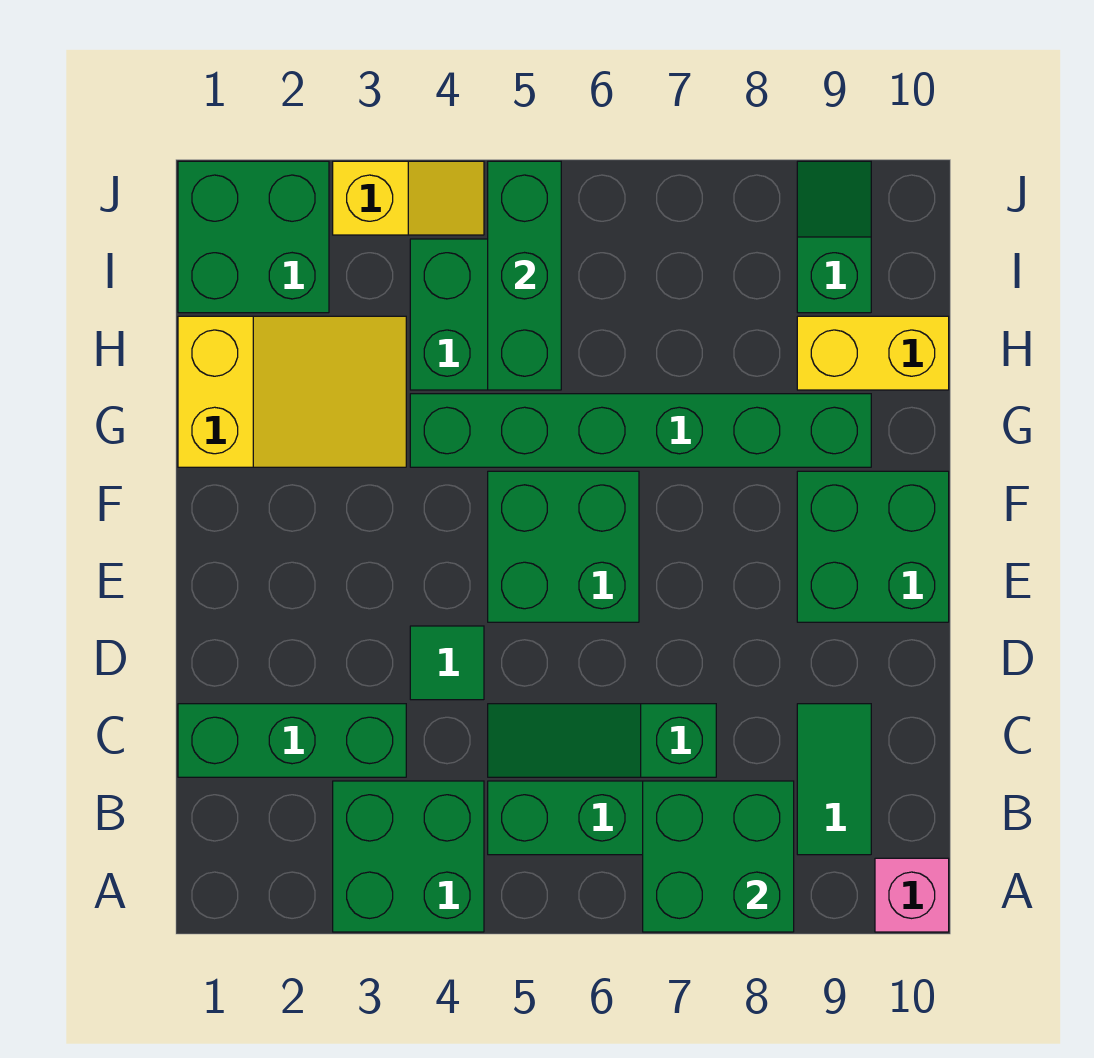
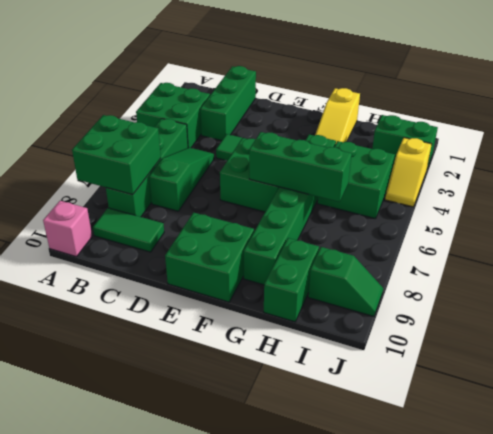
yellow 2x3 slope [178,316,406,467] -> yellow 1x3 slope [315,88,360,143]
green 1x3 brick [488,161,561,390] -> green 1x3 brick moved to [249,132,352,202]
yellow 1x2 brick [797,316,949,390] -> green 1x2 brick [264,238,319,322]
green 2x2 brick [178,161,329,313] -> green 1x2 brick [372,115,438,168]

